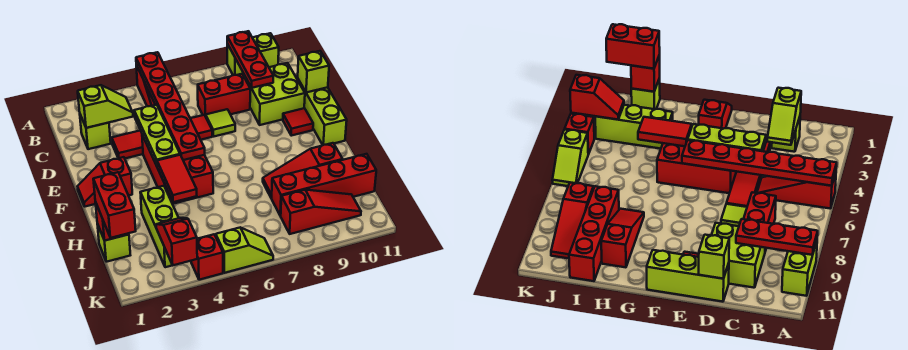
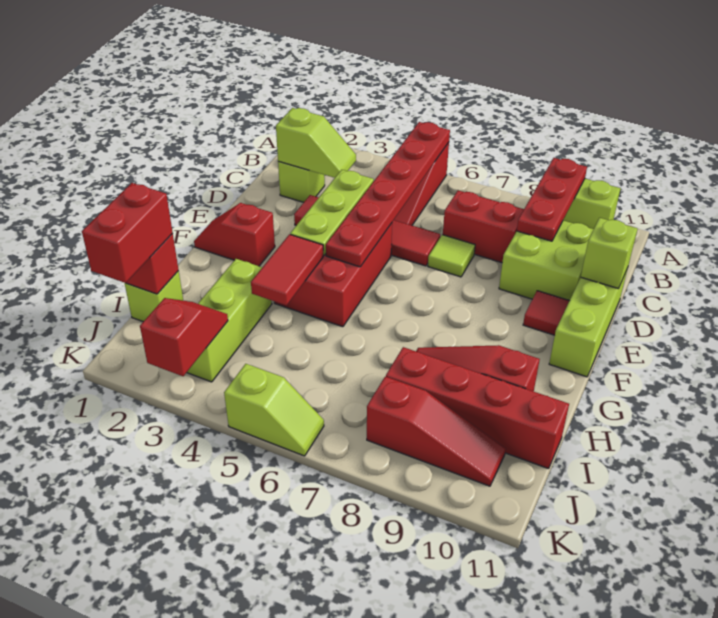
red 1x1 brick [191,234,223,280] -> none

